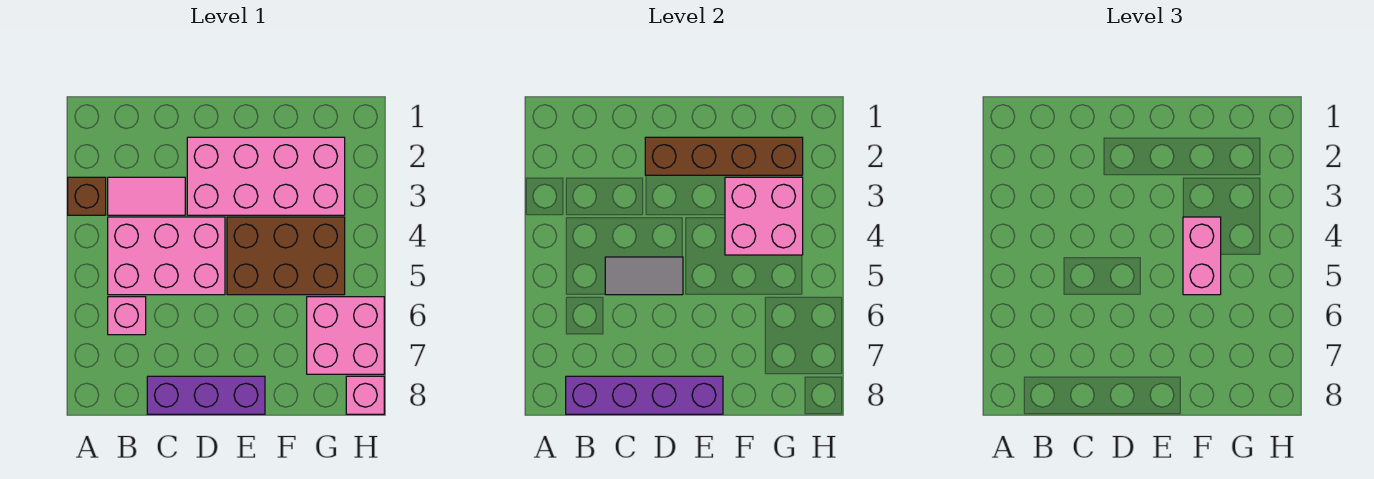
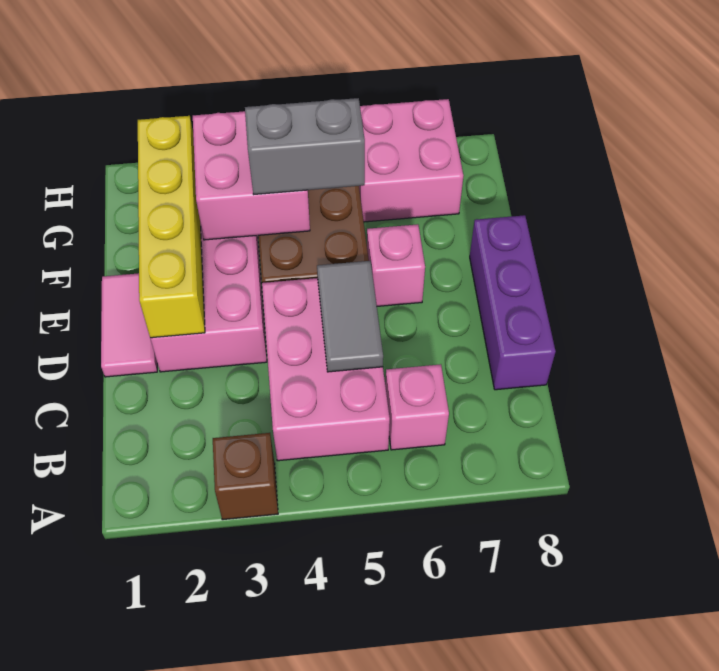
pink 1x2 tile [108,177,185,215] -> pink 1x2 tile moved to [101,273,157,377]
purple 1x4 brick [566,376,723,414] -> none
brown 1x4 brick [645,137,803,175] -> yellow 1x4 brick [138,116,205,338]
pink 1x2 brick [1183,217,1221,295] -> grey 1x2 brick [245,98,365,194]
pink 1x1 brick [346,376,384,414] -> pink 1x1 brick moved to [367,224,425,306]

